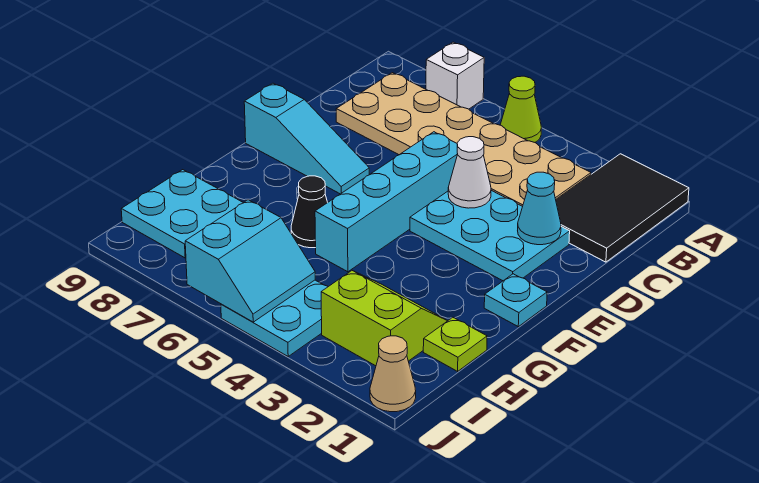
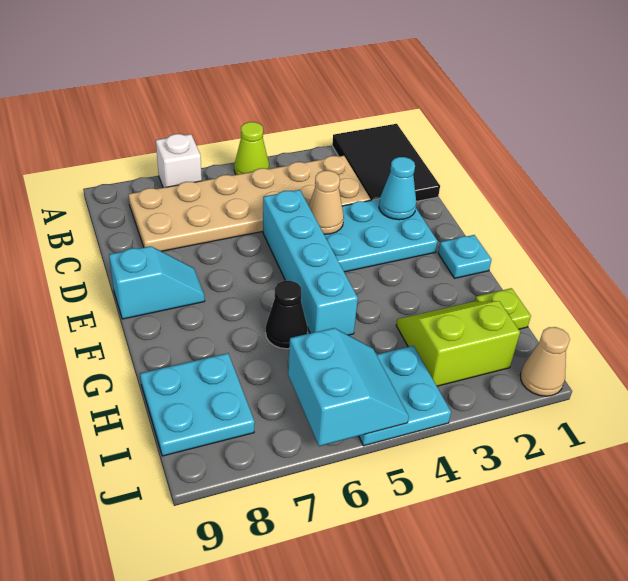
white 1x1 cone [448,137,491,208] -> tan 1x1 cone [309,171,344,234]
cyan 1x3 slope [244,83,369,194] -> cyan 1x2 slope [109,246,205,319]

